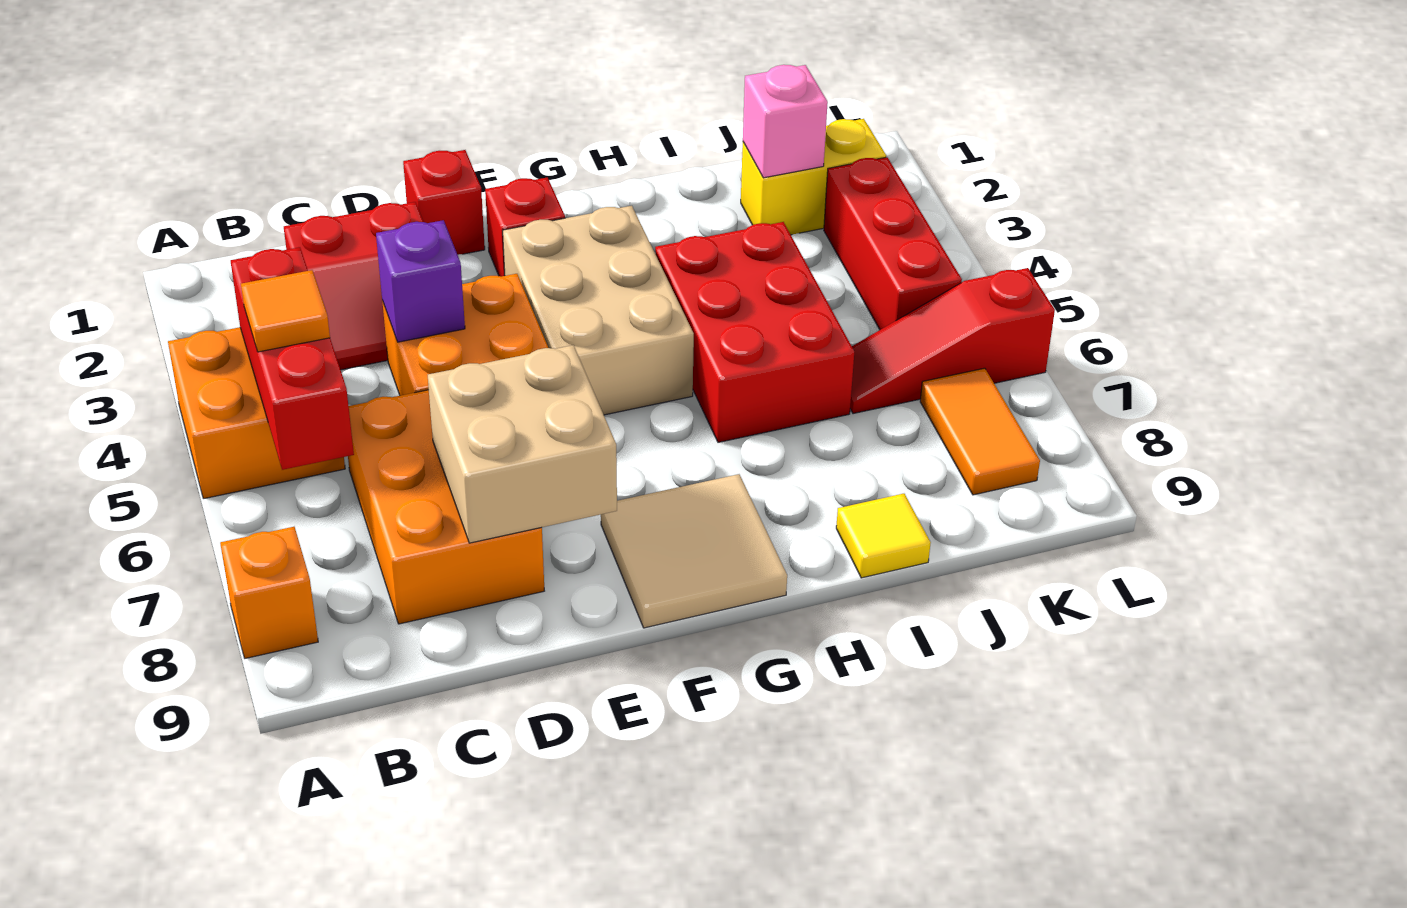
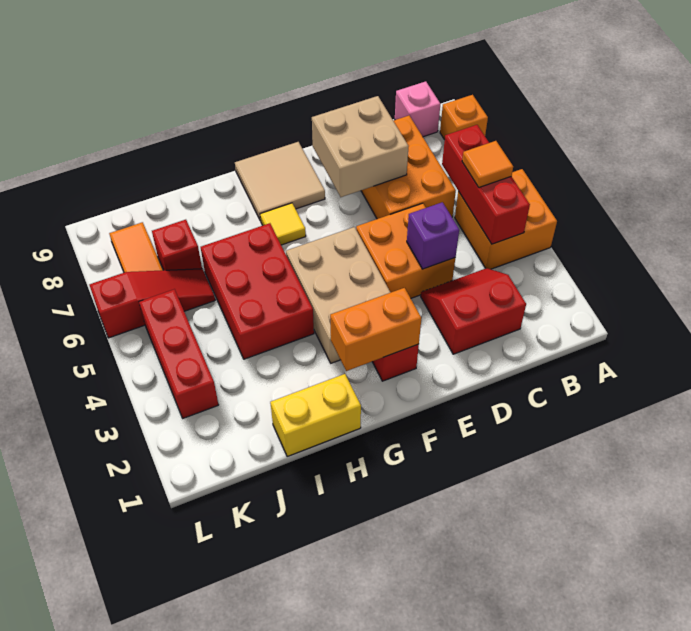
red 1x1 brick [403,150,485,255] -> red 1x1 brick moved to [152,220,202,270]
none -> orange 1x2 brick [330,288,421,371]
yellow 1x1 tile [836,494,931,578] -> yellow 1x1 tile moved to [260,203,306,245]
yellow 1x2 brick [741,119,886,235] -> yellow 1x2 brick moved to [270,374,361,457]
pink 1x1 brick [743,65,828,178] -> pink 1x1 brick moved to [395,81,440,137]

